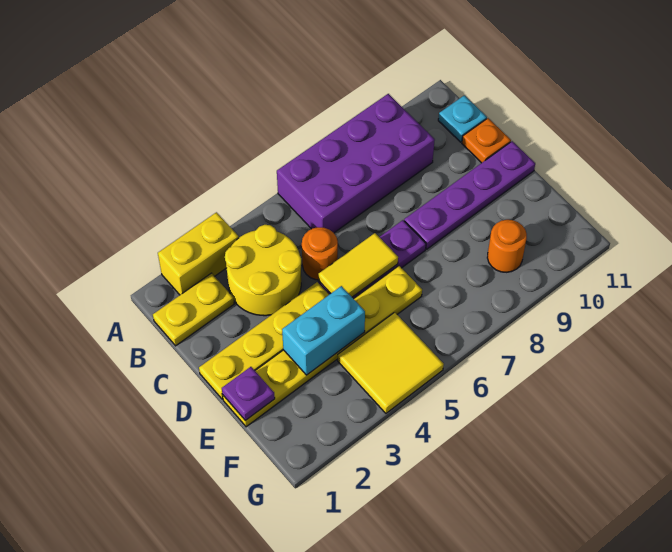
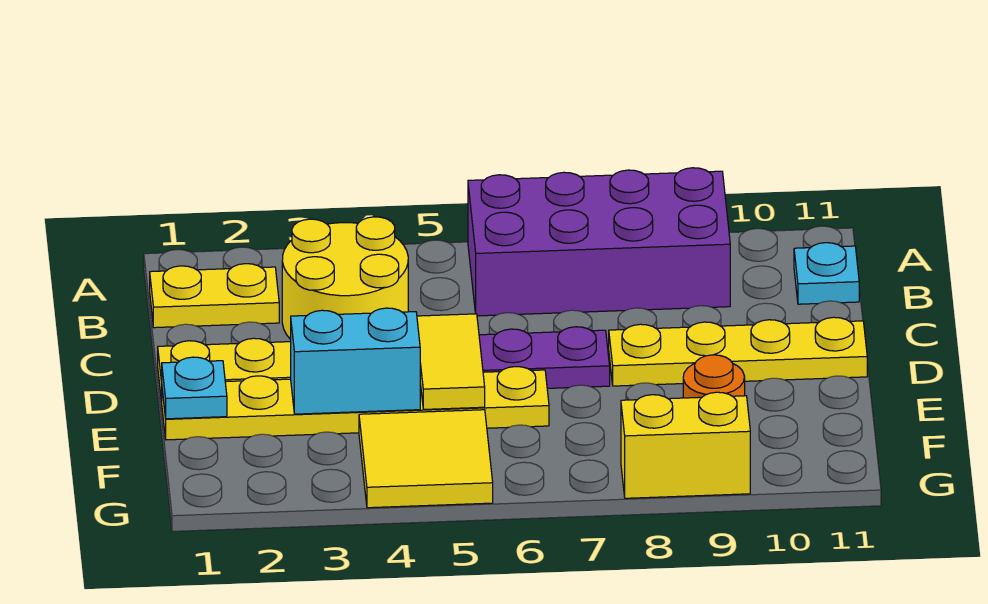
yellow 1x2 brick [158,212,239,295] -> yellow 1x2 brick moved to [621,392,750,498]
orange 1x1 round brick [302,227,338,280] -> none
orange 1x1 plate [462,118,511,163] -> none
yellow 1x2 tile [319,233,398,297] -> yellow 1x2 tile turned to [417,314,485,409]
purple 1x4 plate [404,141,535,249] -> yellow 1x4 plate [609,317,867,386]
purple 1x1 plate [222,367,275,421] -> cyan 1x1 plate [162,357,227,419]

